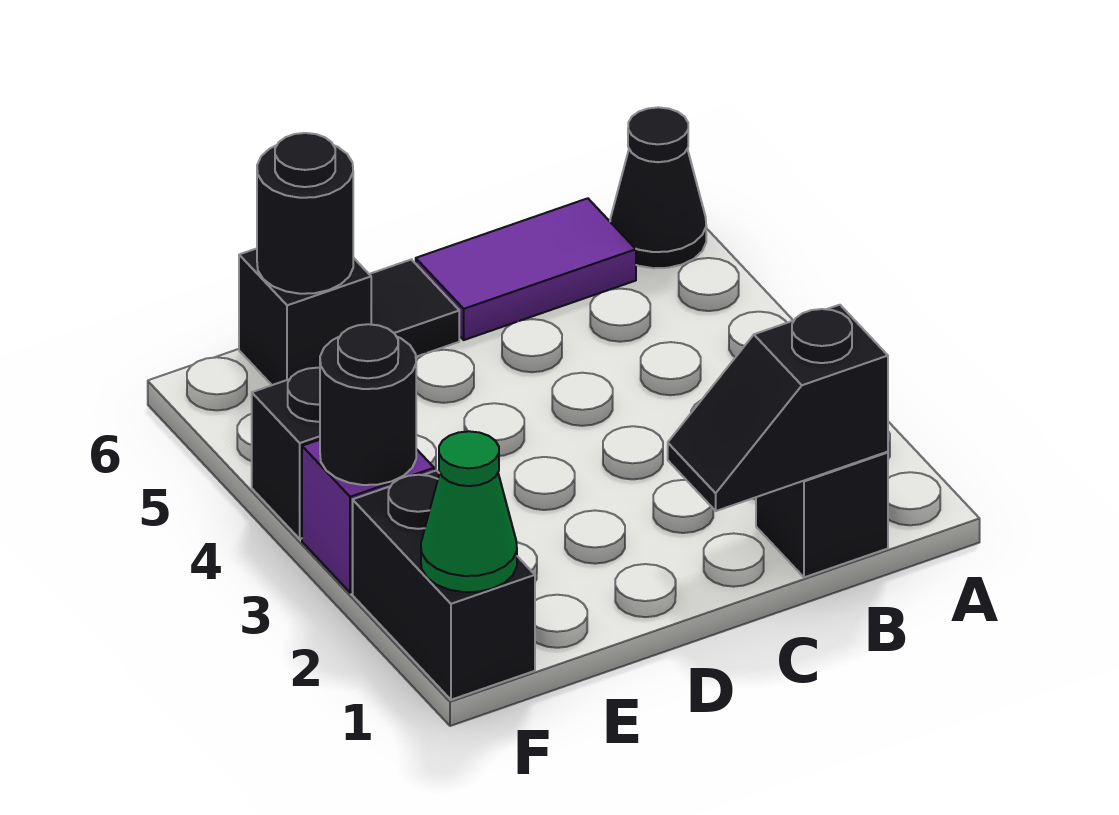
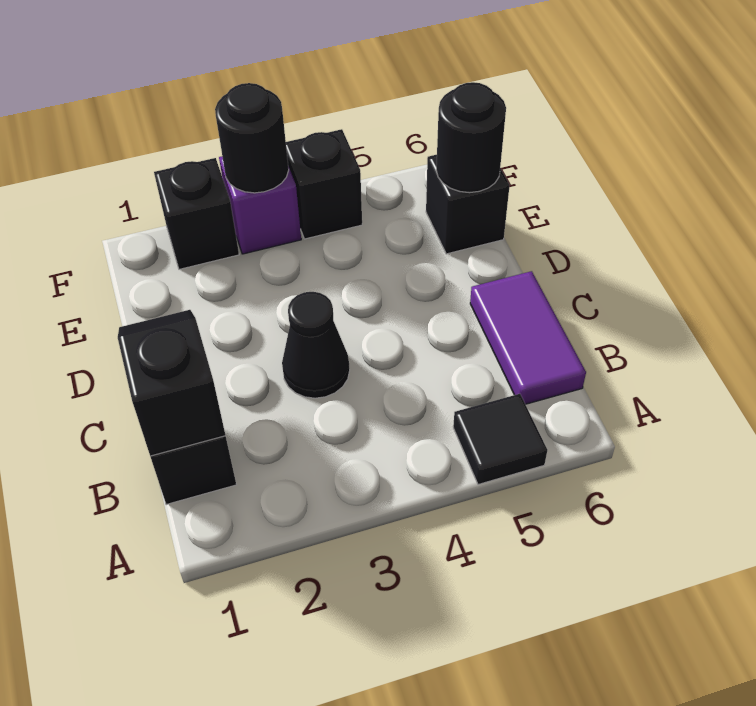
black 1x1 cone [610,107,706,268] -> black 1x1 cone moved to [282,292,350,398]
black 1x1 tile [369,260,459,357] -> black 1x1 tile moved to [453,394,547,485]
black 1x2 brick [353,470,535,700] -> black 1x1 brick [154,158,239,269]
green 1x1 cone [421,431,517,592] -> none

